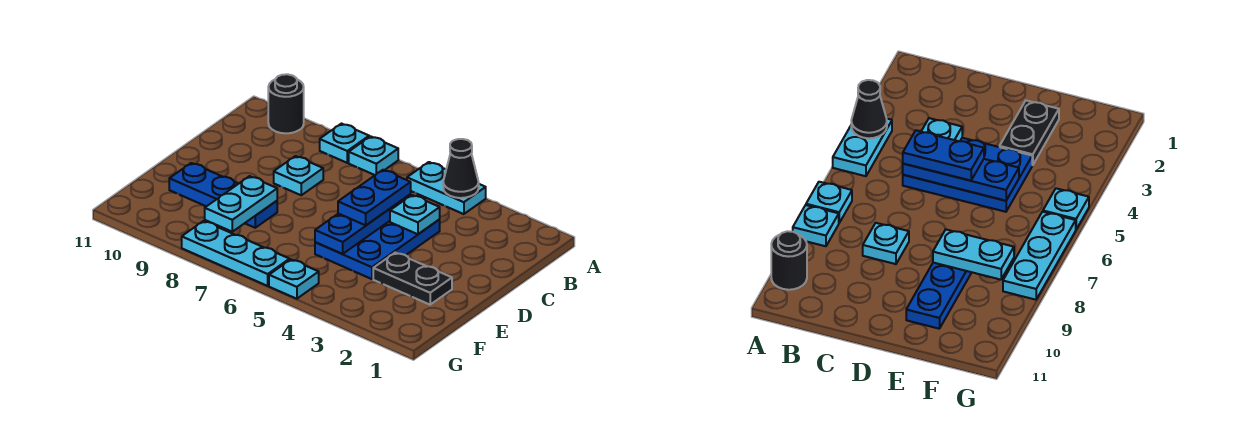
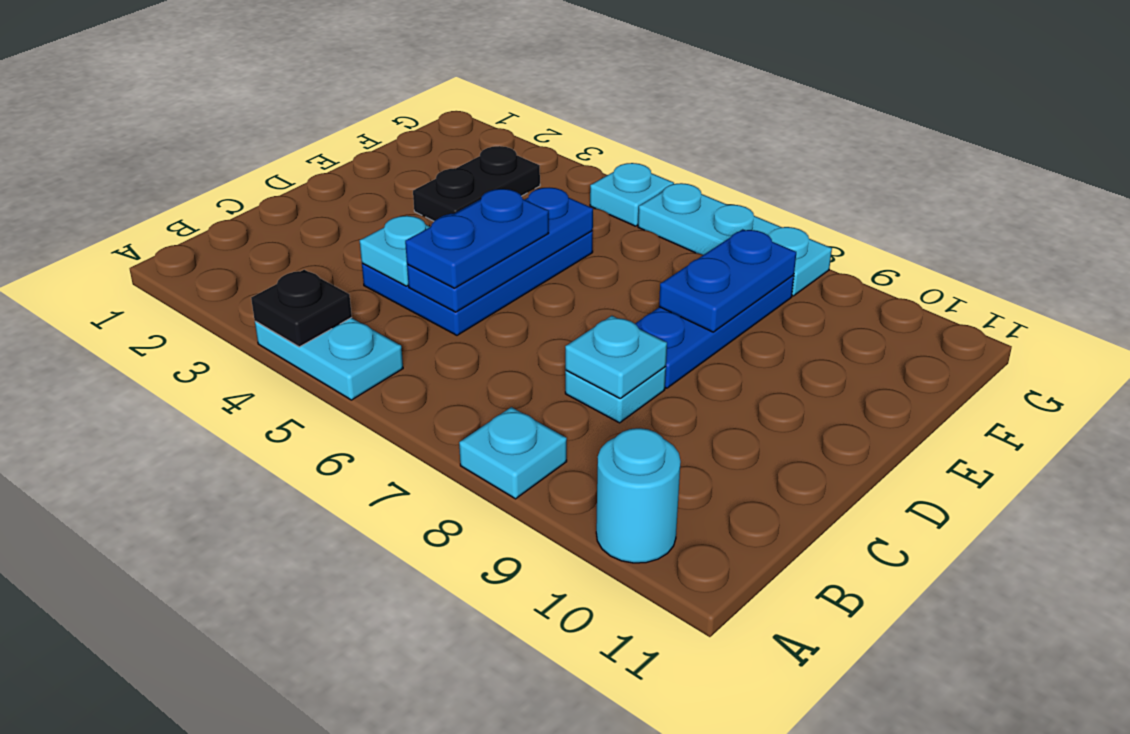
black 1x1 cone [443,139,479,198] -> black 1x1 plate [251,270,352,347]
cyan 1x1 plate [349,136,398,175] -> cyan 1x1 plate moved to [565,316,667,398]
black 1x1 round brick [268,74,304,133] -> cyan 1x1 round brick [596,428,681,563]
black 1x2 plate [373,253,452,305] -> black 1x2 plate turned to [413,146,540,221]
blue 1x3 plate [169,163,277,228] -> blue 1x3 plate turned to [635,275,794,388]
cyan 1x2 plate [205,176,277,232] -> blue 1x2 plate [659,229,796,332]

